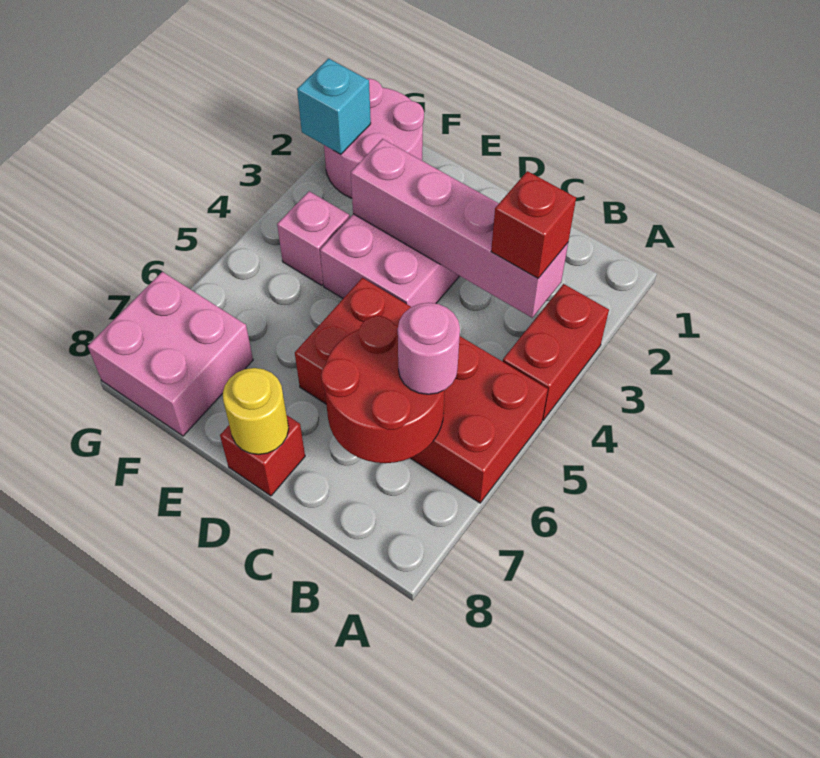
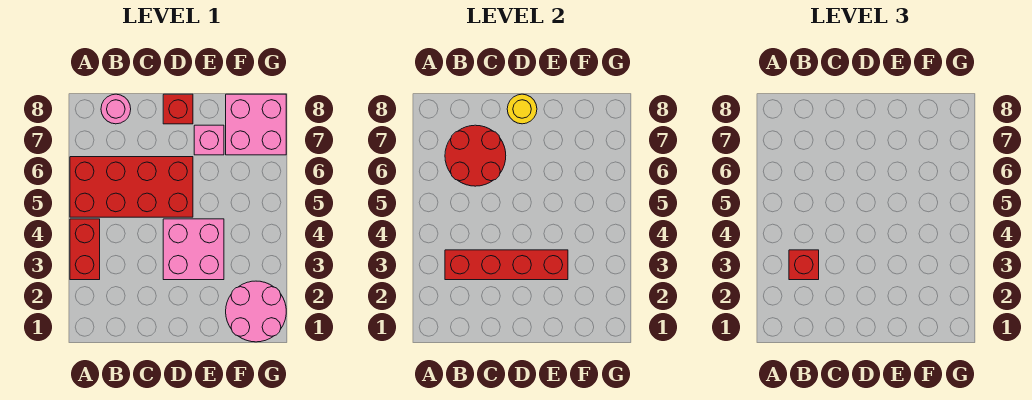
pink 1x4 brick [351,139,568,318] -> red 1x4 brick [445,250,568,280]
pink 1x1 round brick [398,303,460,394] -> pink 1x1 round brick moved to [101,94,131,124]
pink 1x1 brick [277,191,350,285] -> pink 1x1 brick moved to [194,125,224,155]
cyan 1x1 brick [297,59,371,154] -> none

